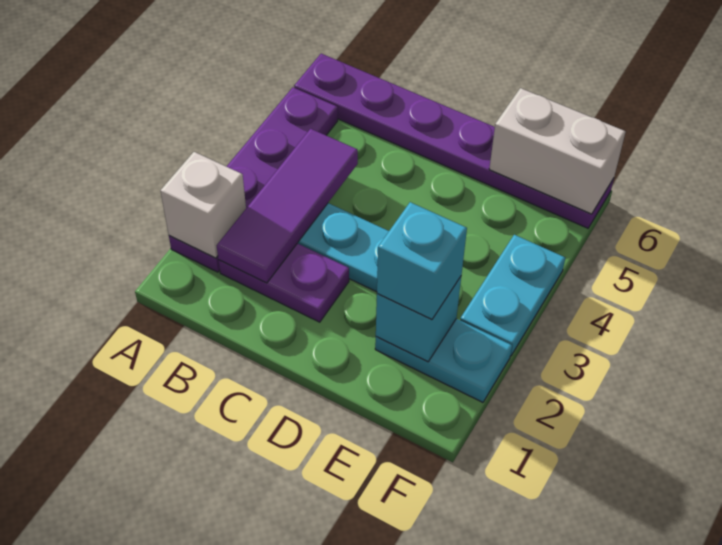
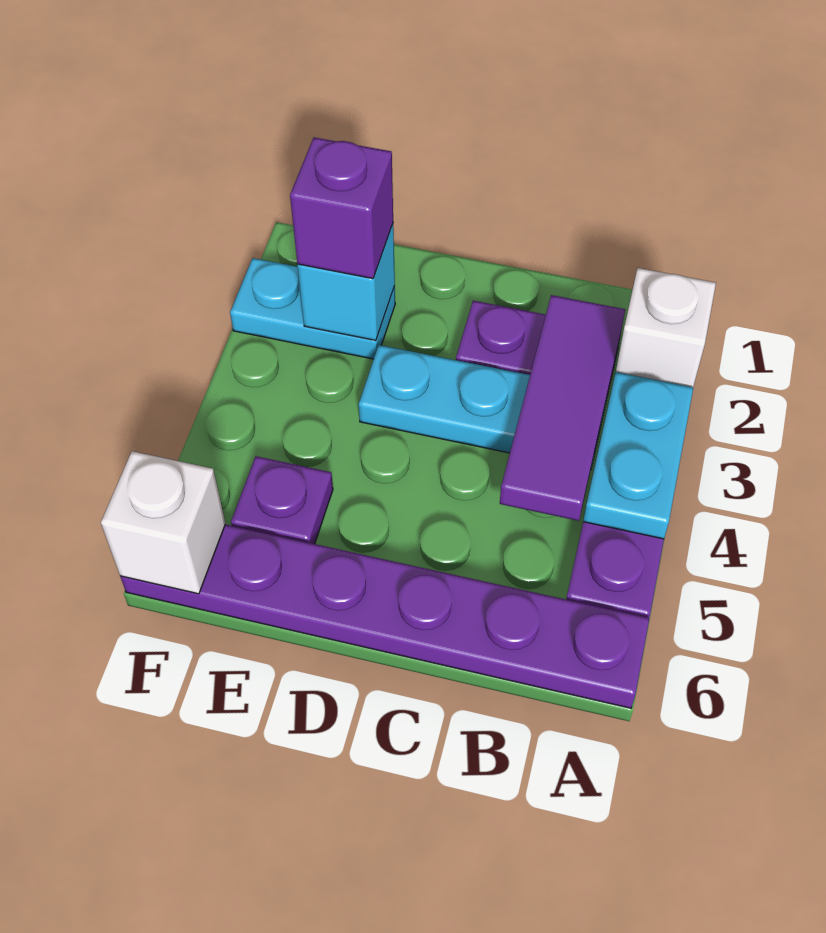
cyan 1x1 brick [377,202,467,319] -> purple 1x1 brick [290,137,393,279]
none -> purple 1x1 plate [231,456,333,544]
white 1x2 brick [489,88,626,214] -> white 1x1 brick [101,451,225,594]
cyan 1x2 plate [460,235,565,356] -> cyan 1x2 plate moved to [583,372,693,539]

